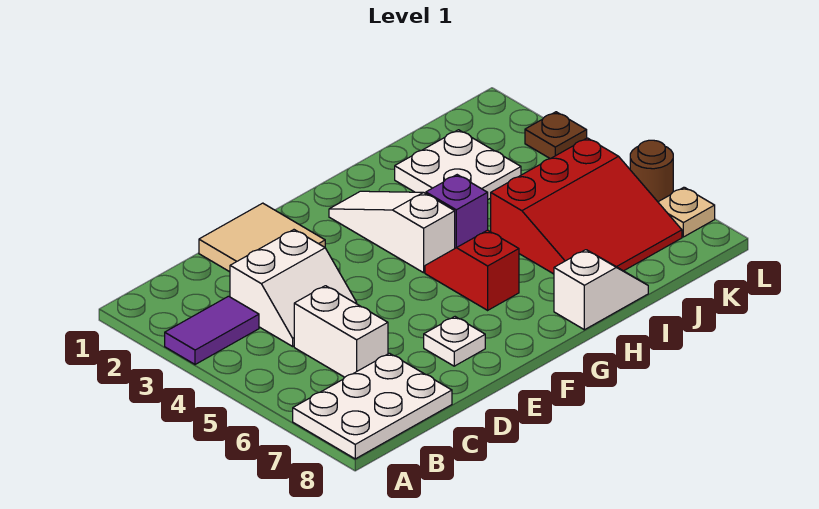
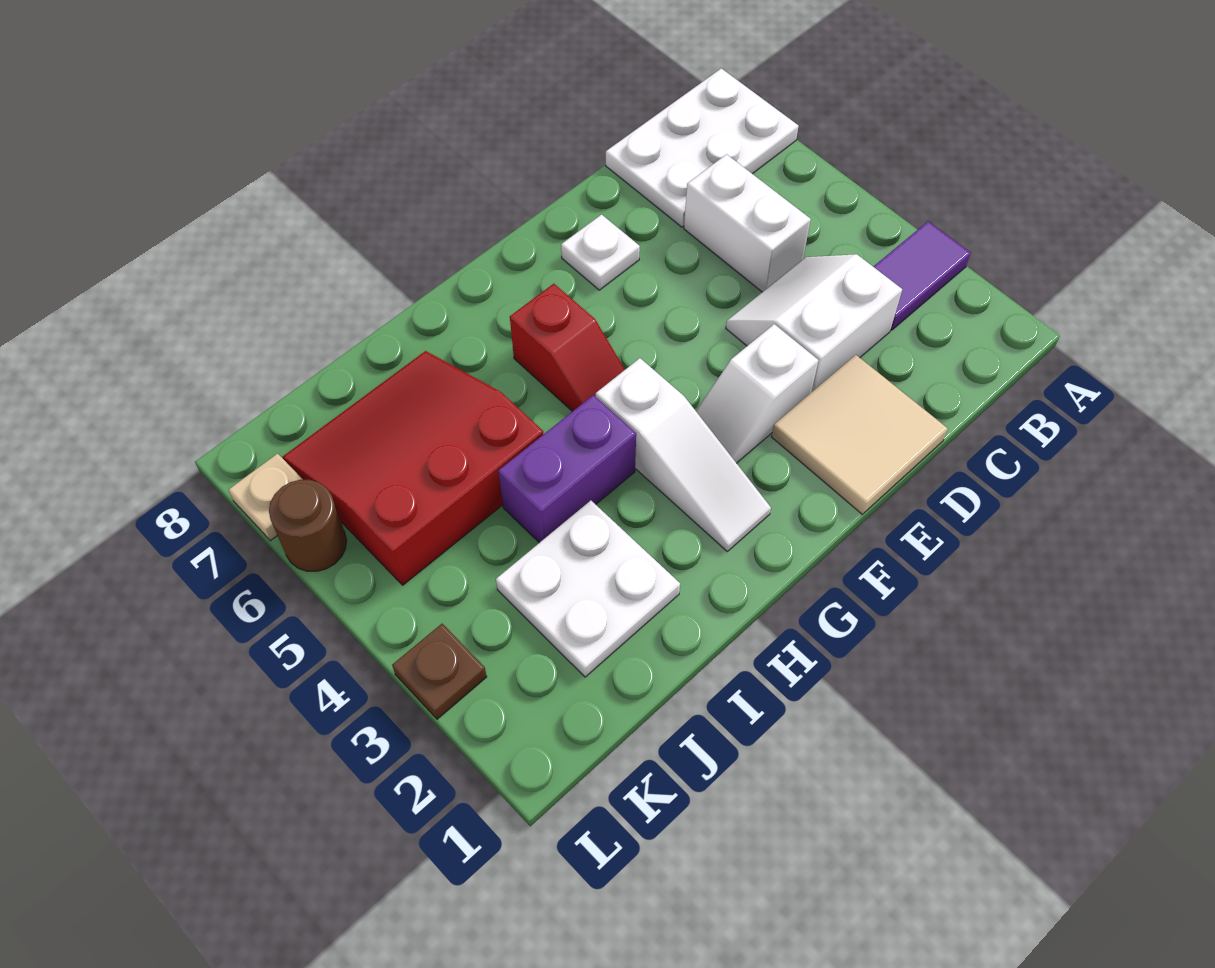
purple 1x1 brick [426,175,488,248] -> purple 1x2 brick [498,395,636,543]
white 1x2 slope [554,250,648,330] -> white 1x2 slope moved to [696,324,819,463]

